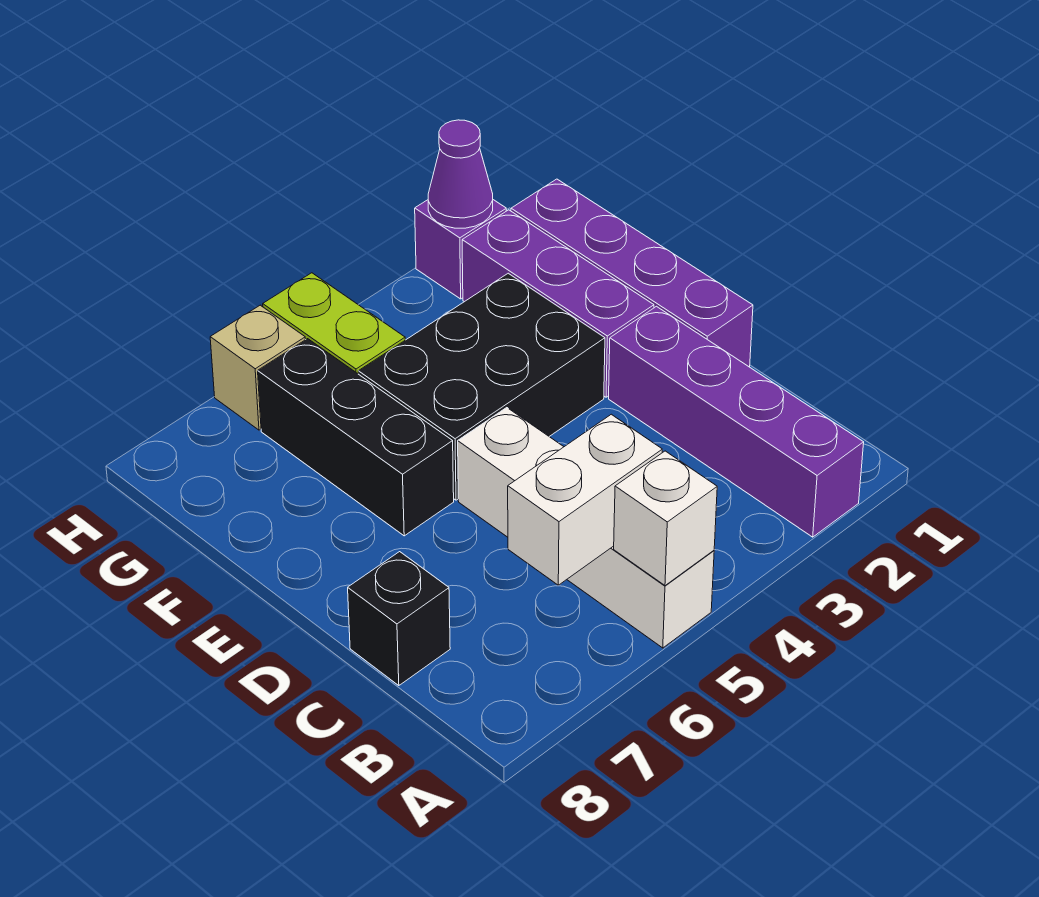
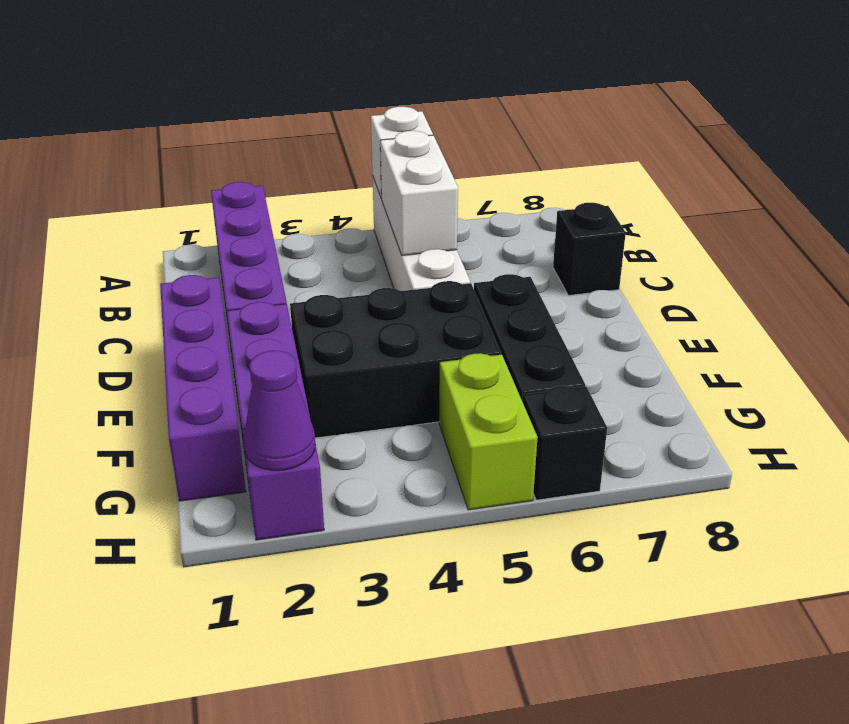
white 1x2 brick [508,414,662,585] -> white 1x2 brick turned to [380,131,458,256]
tan 1x1 brick [210,305,305,430] -> black 1x1 brick [522,386,607,500]

